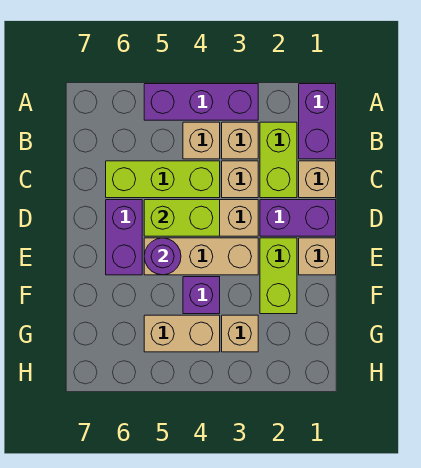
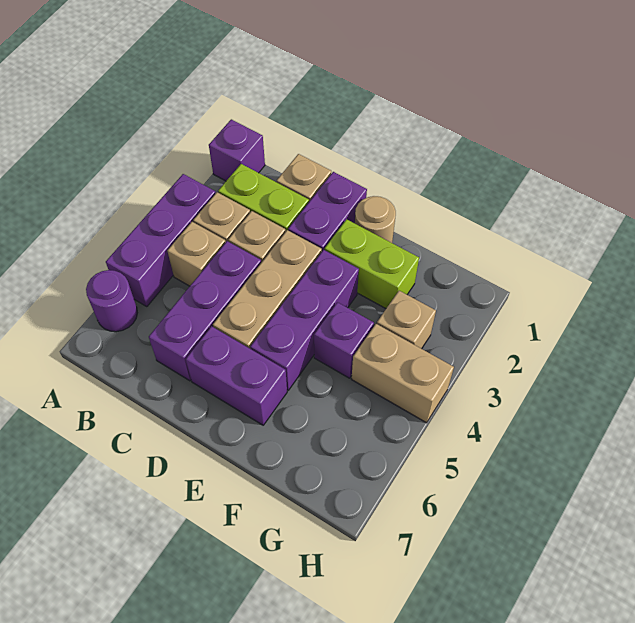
purple 1x2 brick [299,84,336,159] -> purple 1x1 brick [209,119,265,181]
lime 1x3 brick [106,161,220,198] -> purple 1x3 brick [149,241,261,381]
lime 1x2 brick [144,200,220,236] -> none
tan 1x1 brick [299,238,336,275] -> tan 1x1 round brick [355,196,396,243]
tan 1x3 brick [144,238,258,275] -> purple 1x3 brick [250,250,359,390]
purple 1x1 round brick [144,238,181,275] -> purple 1x1 round brick moved to [86,270,137,332]
tan 1x2 brick [144,315,220,352] -> tan 1x2 brick turned to [352,324,454,423]

